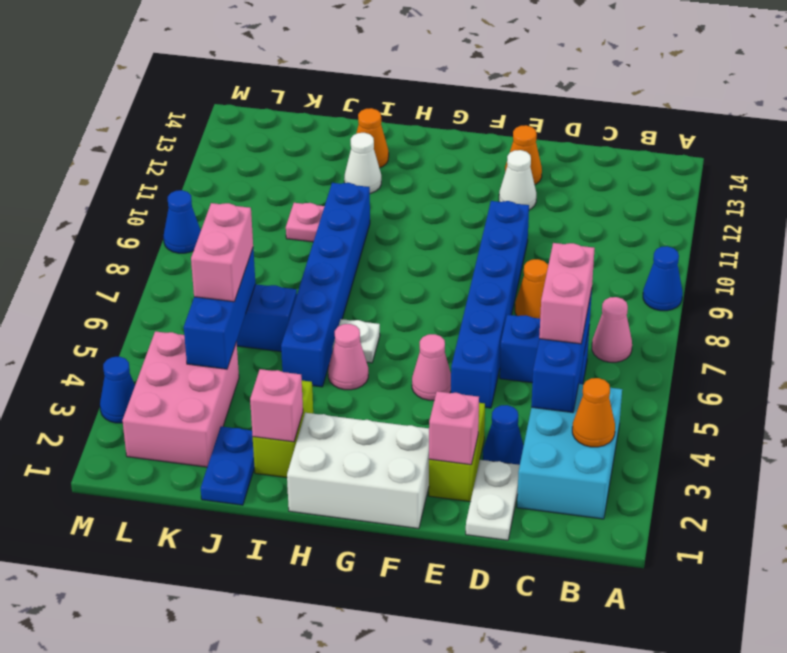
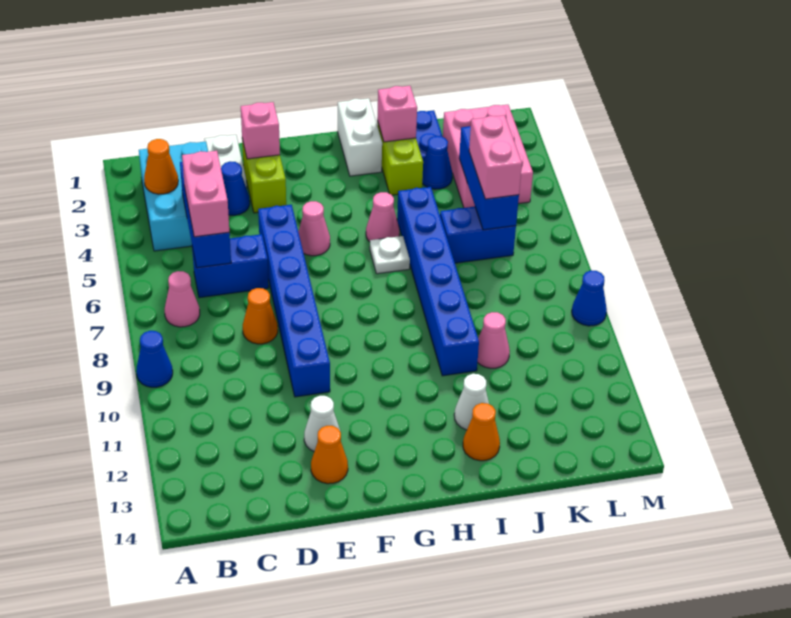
white 2x3 brick [287,413,429,529] -> white 1x2 brick [338,98,382,176]
pink 1x1 plate [286,203,325,242] -> pink 1x1 cone [478,312,510,368]
blue 1x1 cone [100,357,135,423] -> blue 1x1 cone moved to [422,136,452,189]

